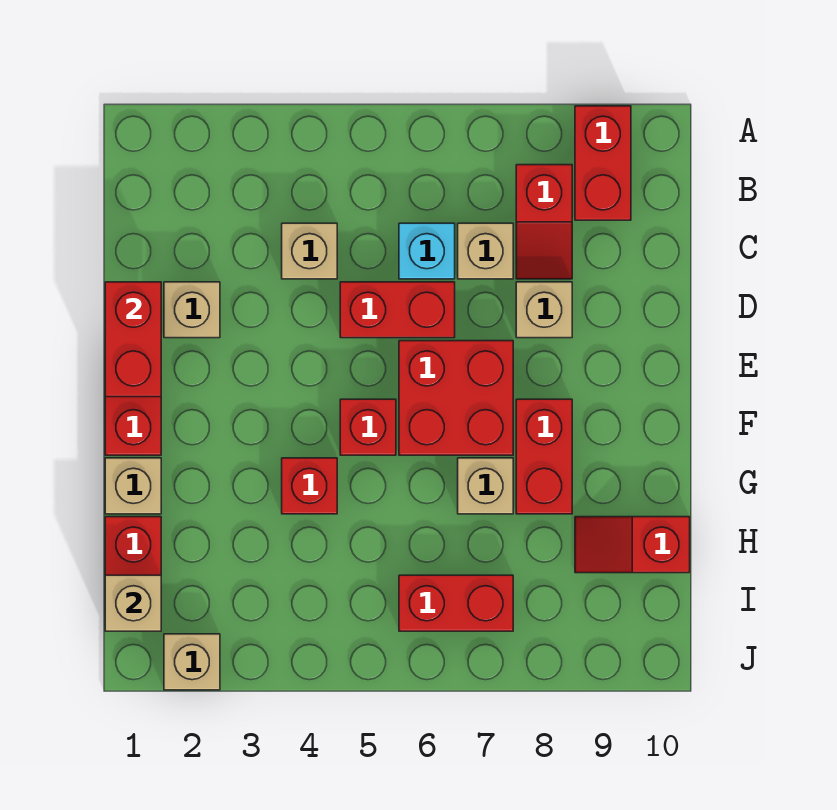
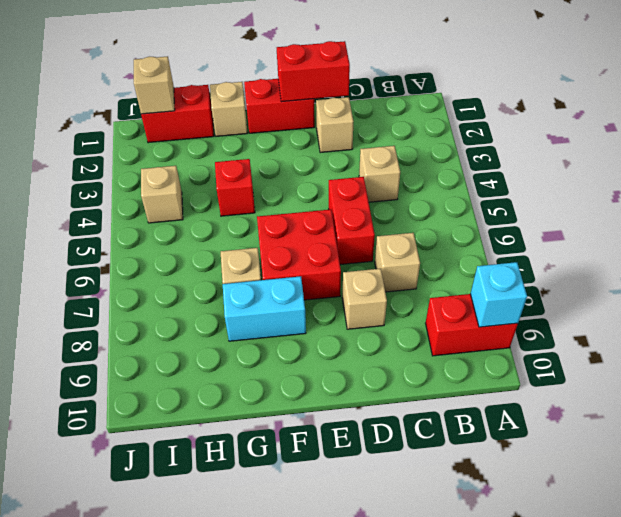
red 1x2 slope [516,165,572,279] -> none
cyan 1x1 brick [399,223,455,279] -> cyan 1x1 brick moved to [470,262,527,327]
red 1x1 brick [340,399,396,455] -> none
red 1x2 brick [516,399,572,514] -> cyan 1x2 brick [223,276,306,341]
red 1x2 slope [575,517,690,573] -> none
red 1x2 brick [399,575,513,631] -> none
tan 1x1 brick [164,634,220,690] -> tan 1x1 brick moved to [141,166,183,223]

